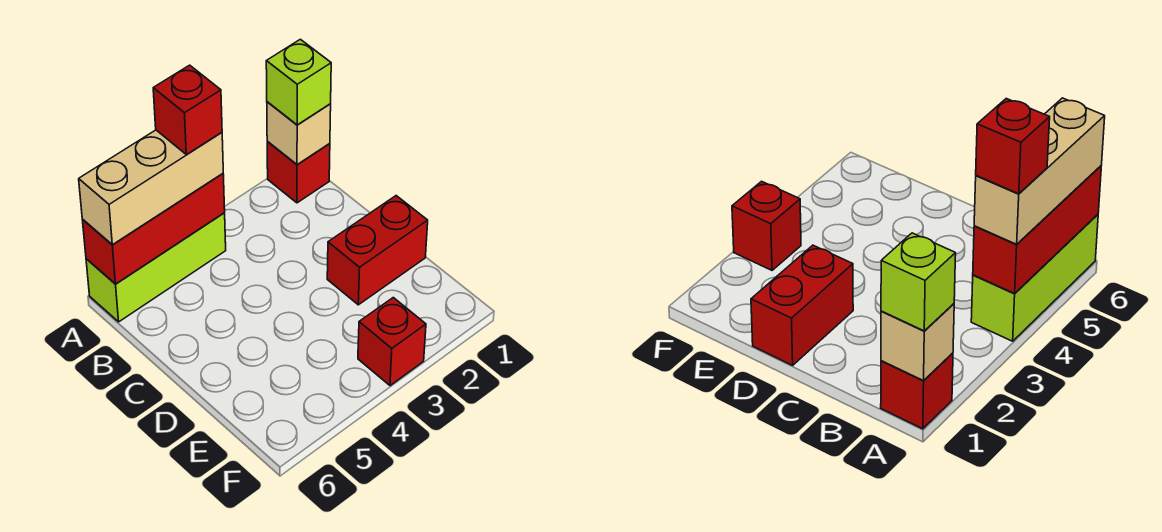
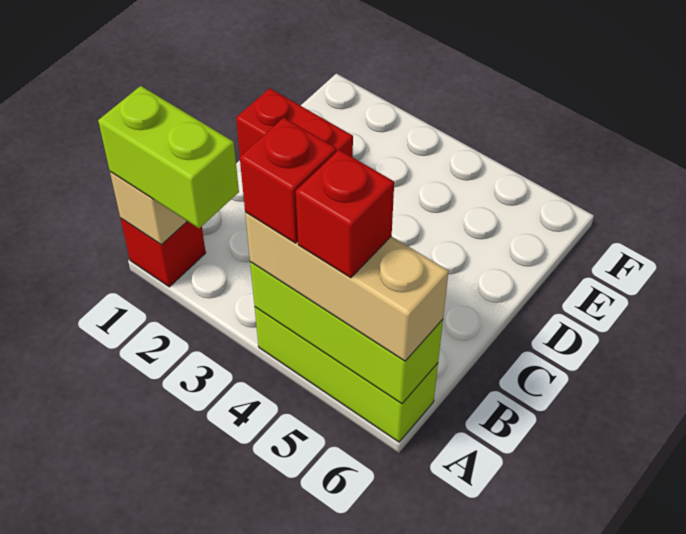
lime 1x1 brick [266,39,331,125] -> lime 1x2 brick [98,86,239,228]
red 1x3 brick [83,174,225,284] -> lime 1x3 brick [250,262,443,404]
red 1x1 brick [358,298,426,386] -> red 1x1 brick moved to [296,150,394,278]

